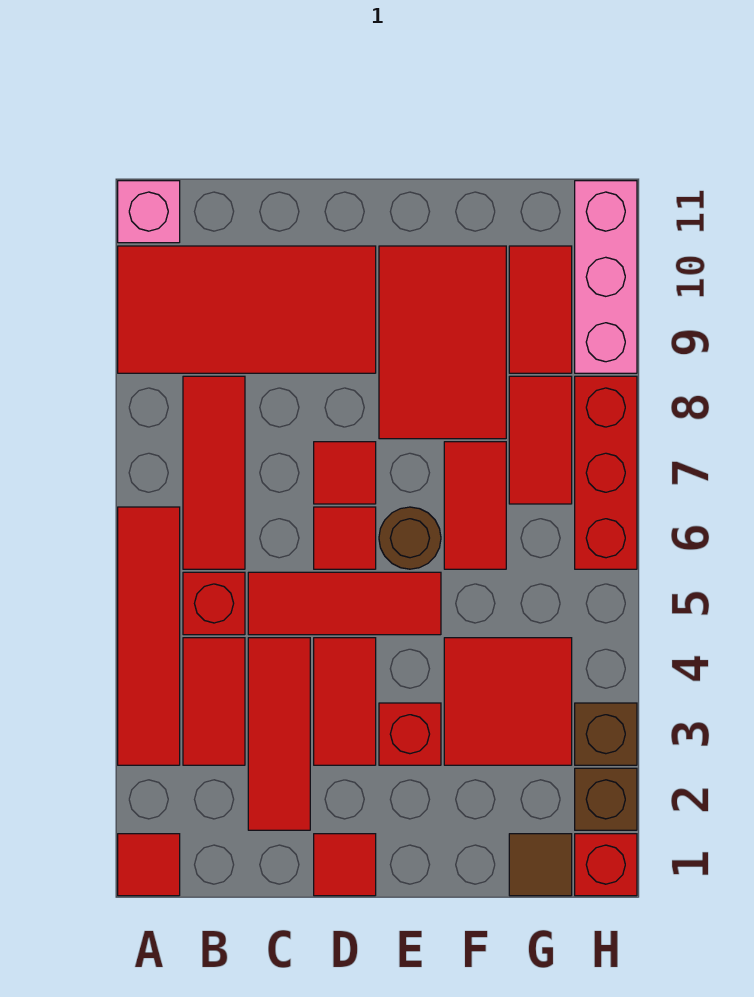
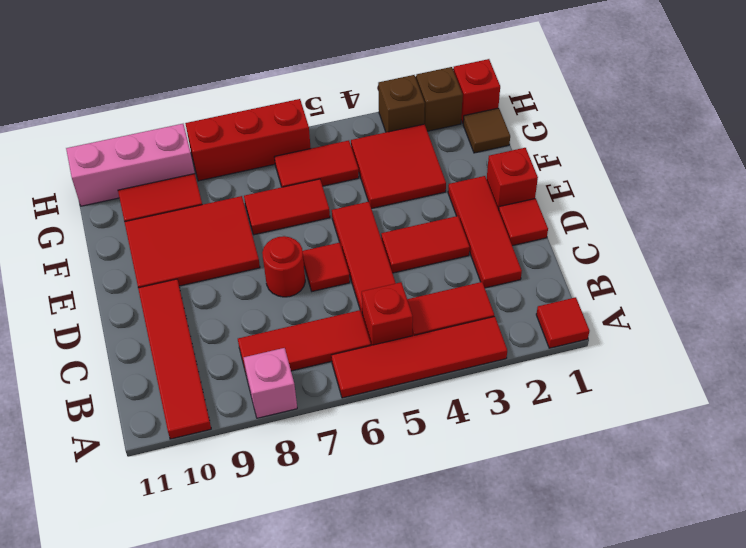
red 2x4 tile [118,246,376,373] -> red 1x4 tile [138,279,211,439]
pink 1x1 brick [118,181,180,243] -> pink 1x1 brick moved to [244,348,297,418]
red 1x3 tile [248,638,310,830] -> red 1x3 tile turned to [448,176,522,288]
red 1x1 tile [314,442,376,504] -> red 1x1 round brick [262,236,305,297]
red 1x1 brick [379,703,441,765] -> red 1x1 brick moved to [487,148,538,210]
brown 1x1 round brick [379,507,441,569] -> none
red 1x2 tile [509,376,572,504] -> red 1x2 tile moved to [275,140,359,187]

